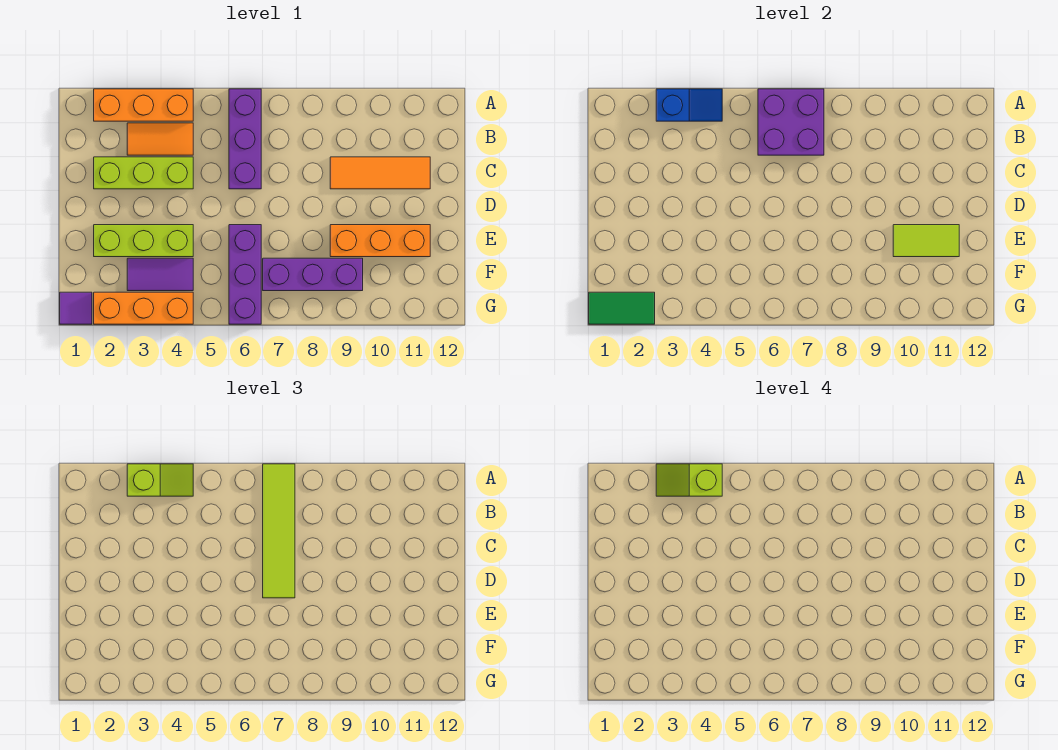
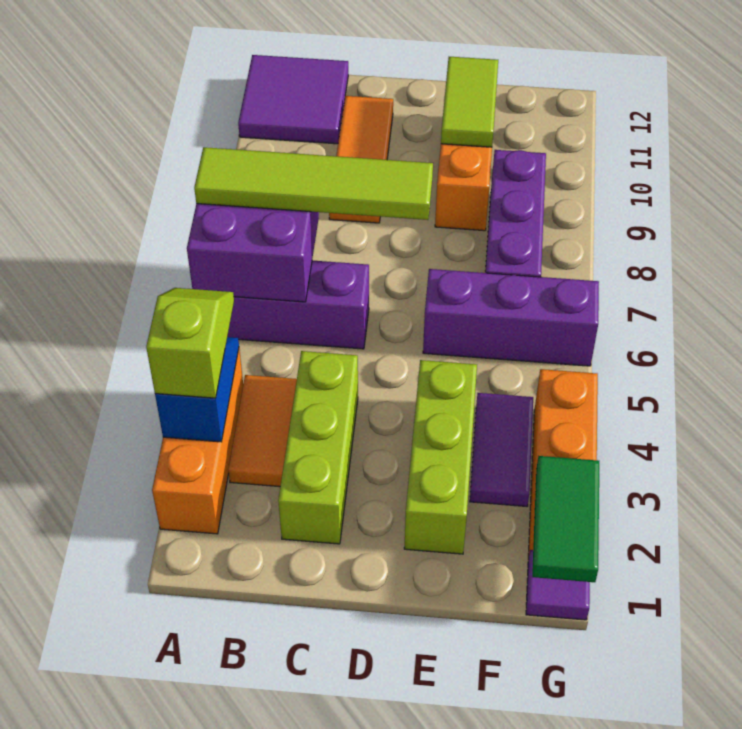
lime 1x2 slope [656,464,722,496] -> none
none -> purple 2x2 tile [238,55,348,144]

